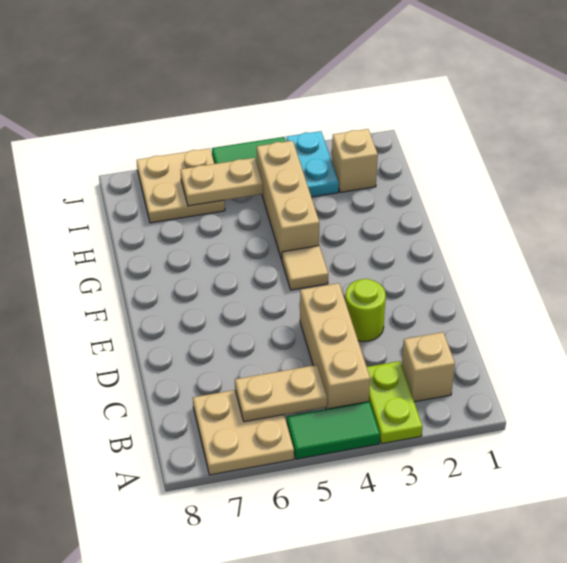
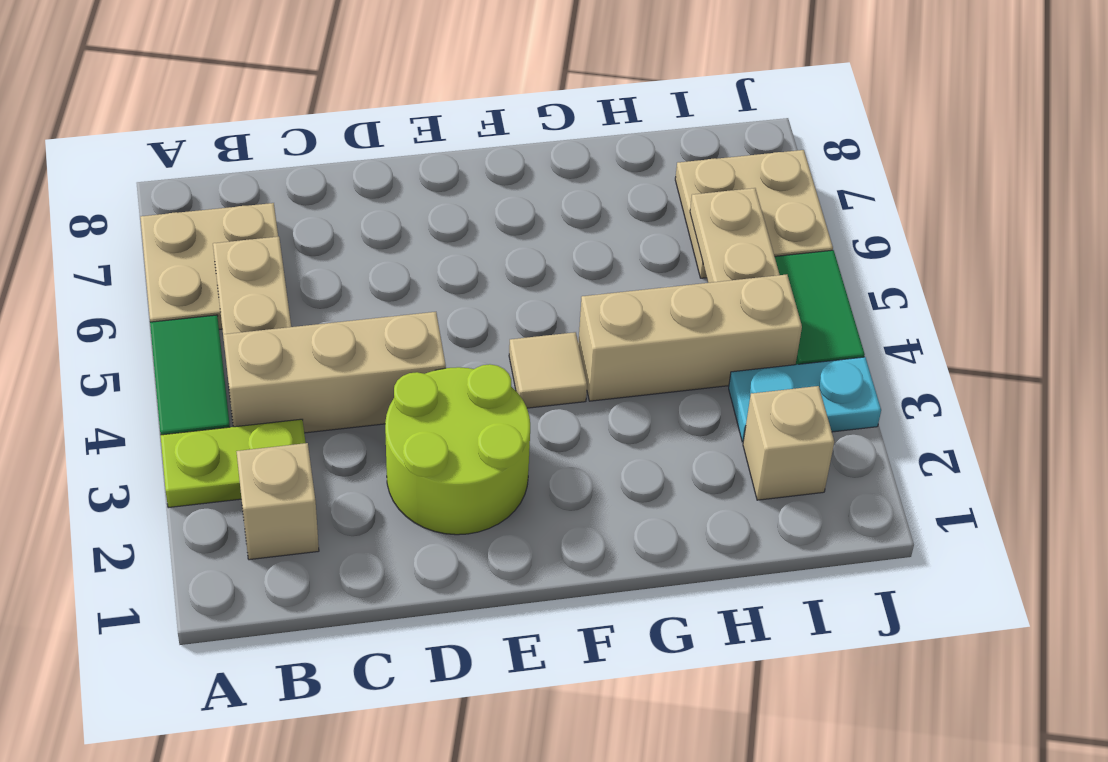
lime 1x1 round brick [345,279,386,342] -> lime 2x2 round brick [385,364,530,535]

